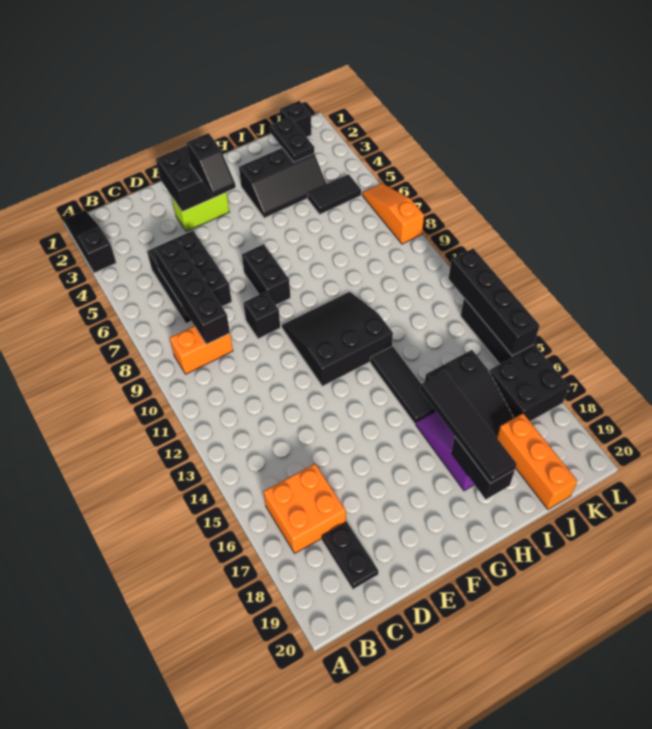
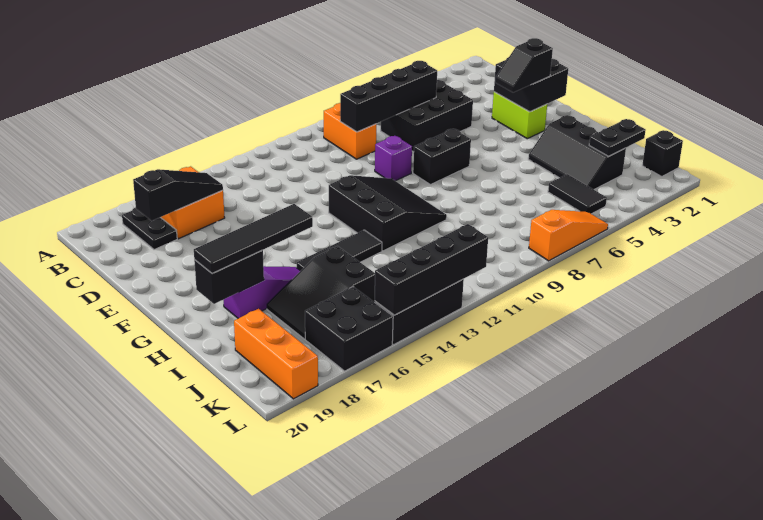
black 1x3 slope [64,210,116,273] -> black 1x3 slope moved to [133,169,223,221]
black 1x2 plate [322,522,378,589] -> black 1x2 plate turned to [122,207,177,250]
black 1x1 brick [243,292,280,339] -> purple 1x1 brick [375,136,412,181]
orange 1x3 brick [497,414,577,510] -> orange 1x3 brick turned to [234,309,318,399]

